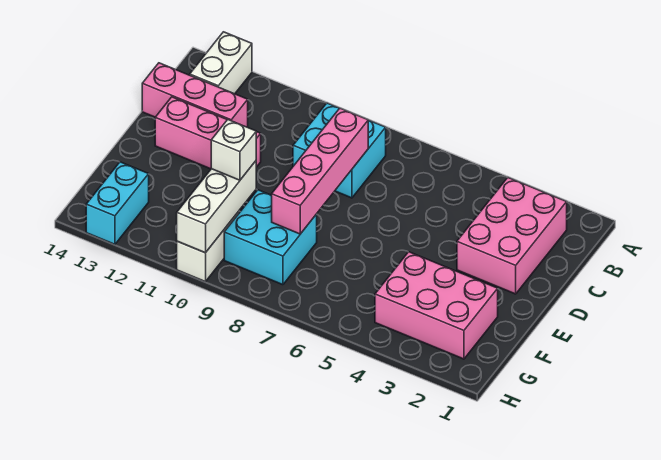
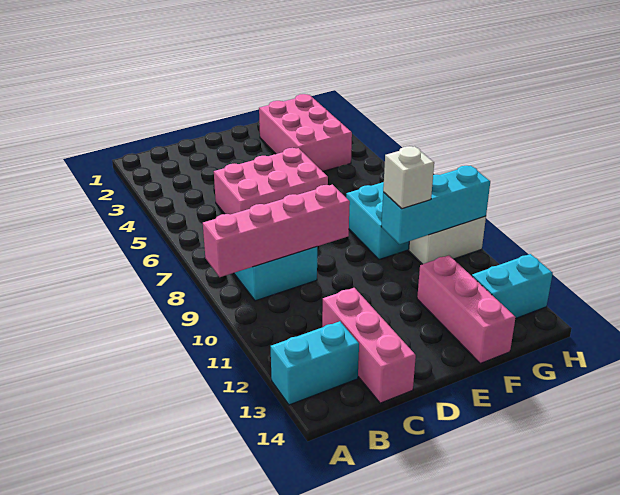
white 1x2 brick [190,32,252,94] -> cyan 1x2 brick [271,321,359,405]
pink 2x3 brick [457,178,567,294] -> pink 2x3 brick moved to [214,148,328,214]
pink 1x4 brick [272,108,368,234] -> pink 1x4 brick moved to [203,185,350,277]
pink 1x3 brick [155,97,261,169] -> pink 1x3 brick moved to [417,255,516,363]
white 1x3 brick [177,161,256,253] -> cyan 1x3 brick [381,166,490,244]

